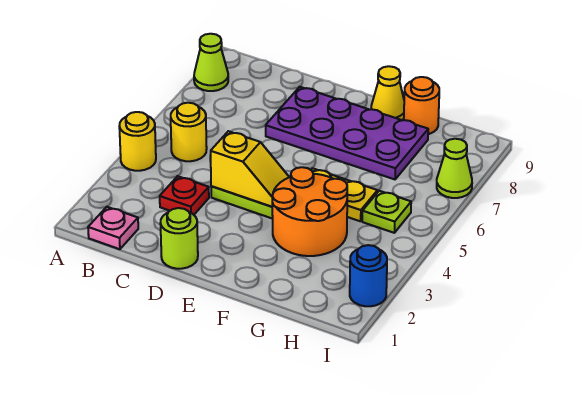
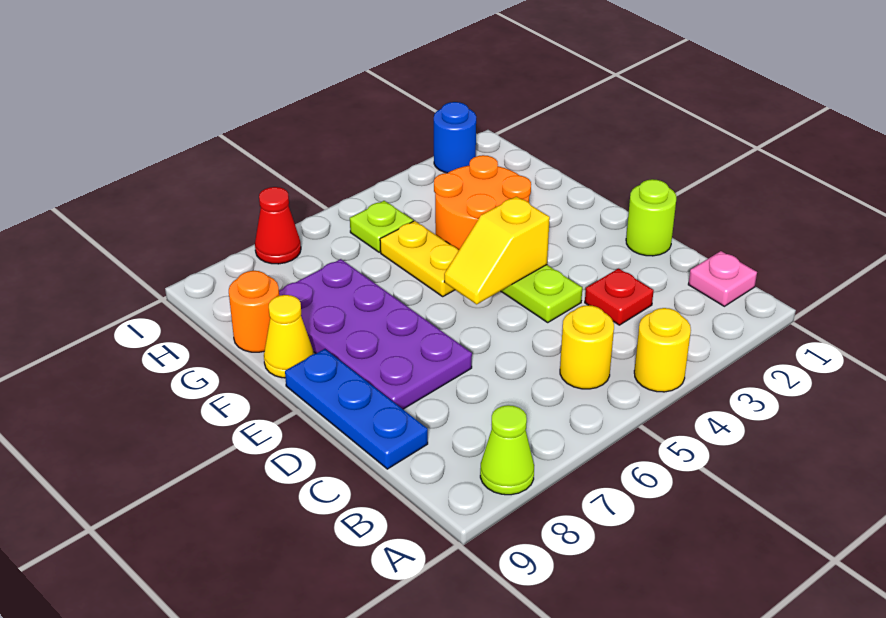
none -> blue 1x3 plate [285,349,428,469]
yellow 1x2 slope [211,131,289,207] -> yellow 1x2 slope turned to [444,196,550,304]
lime 1x1 cone [437,139,472,198] -> red 1x1 cone [255,187,301,264]

